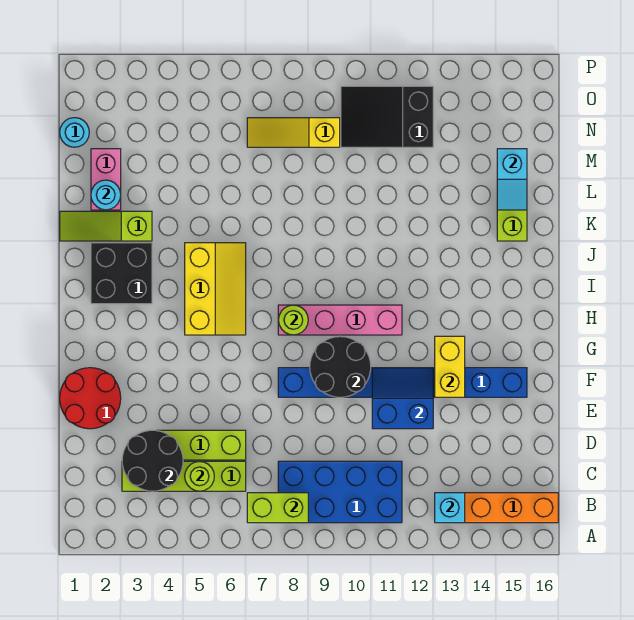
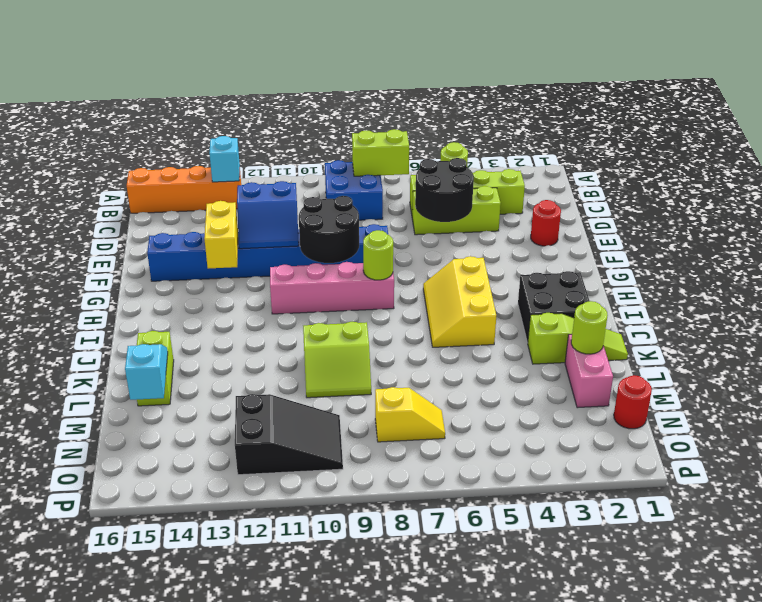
blue 2x4 brick [278,461,402,523] -> blue 2x2 brick [325,160,383,220]
black 2x2 round brick [122,430,183,491] -> black 2x2 round brick moved to [415,158,474,222]
red 2x2 round brick [60,368,121,429] -> red 1x1 round brick [531,200,561,246]
none -> lime 2x2 slope [303,322,371,398]
cyan 1x1 round brick [91,180,121,210] -> lime 1x1 round brick [571,301,608,354]
cyan 1x1 round brick [60,118,89,147] -> red 1x1 round brick [614,375,652,429]
yellow 1x3 slope [247,118,340,147] -> yellow 1x2 slope [375,387,445,442]

